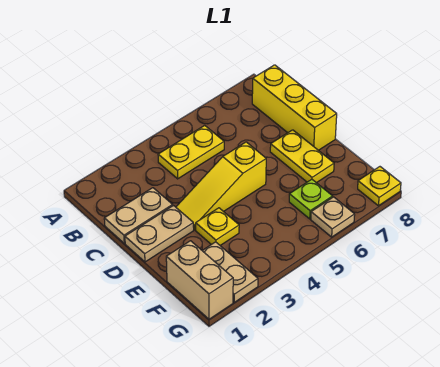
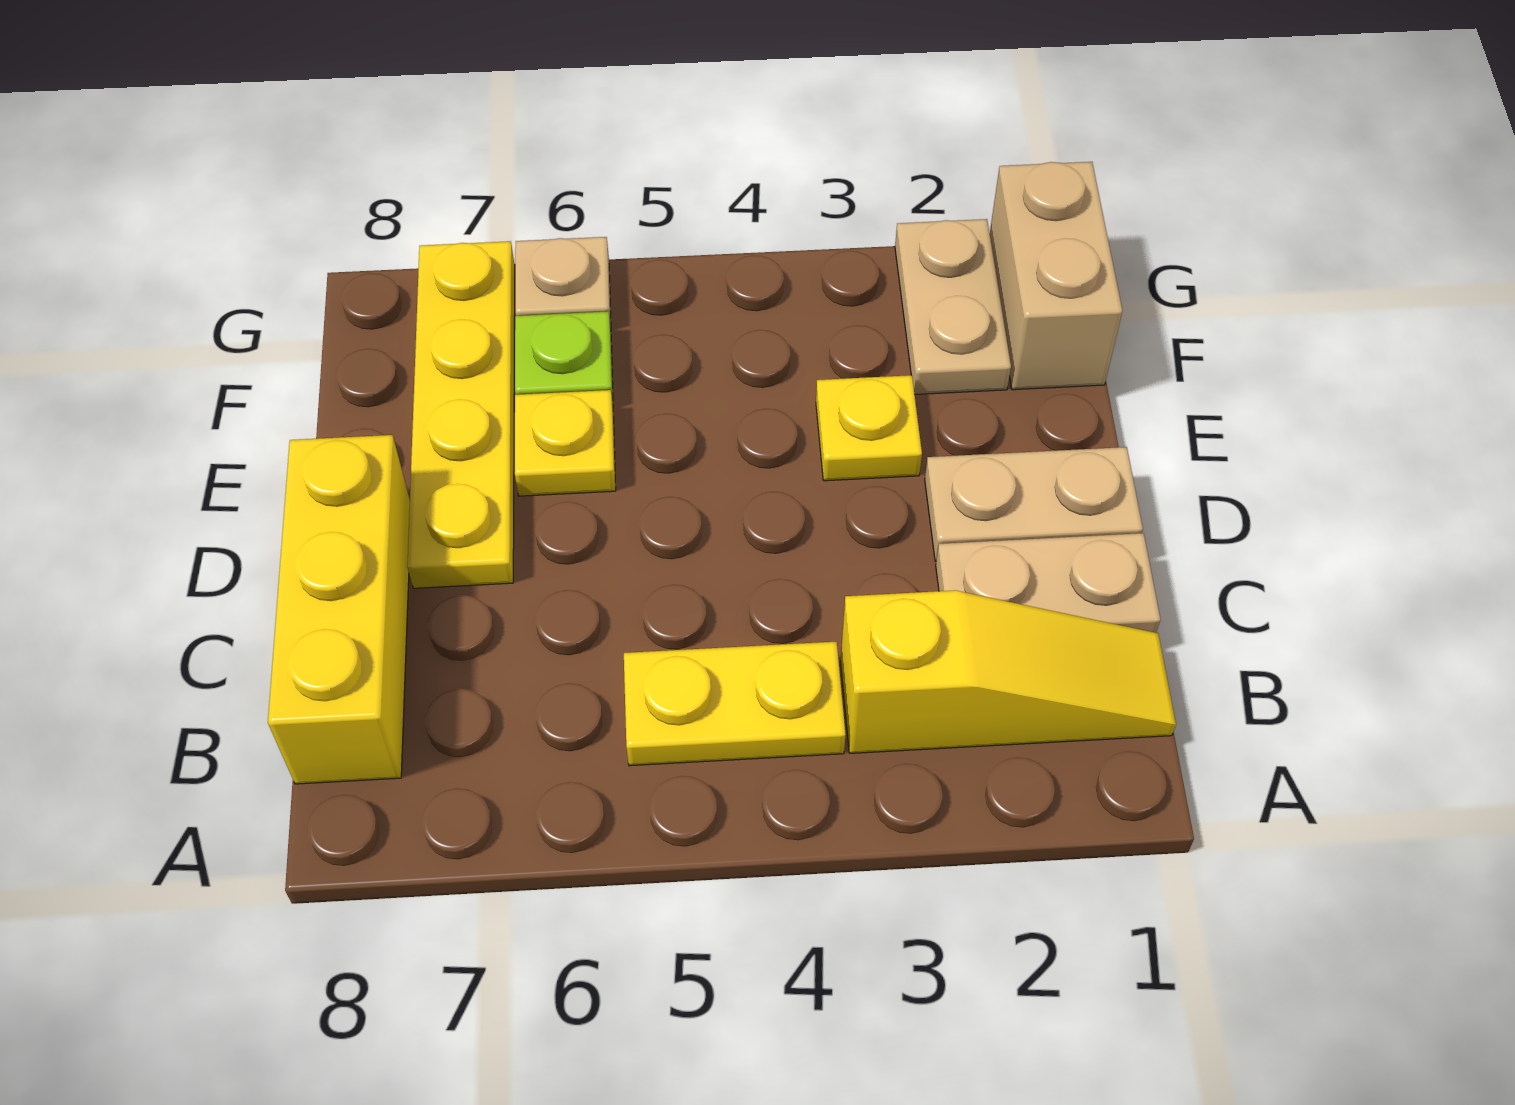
yellow 1x3 slope [176,142,266,230] -> yellow 1x3 slope moved to [841,590,1176,753]
yellow 1x2 plate [270,130,334,183] -> yellow 1x4 plate [407,241,515,588]
yellow 1x1 plate [358,167,401,206] -> yellow 1x1 plate moved to [515,390,616,496]

